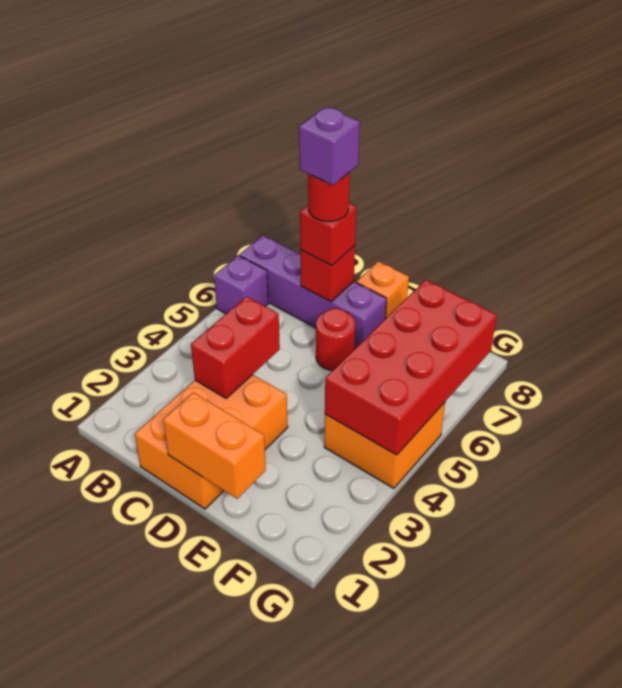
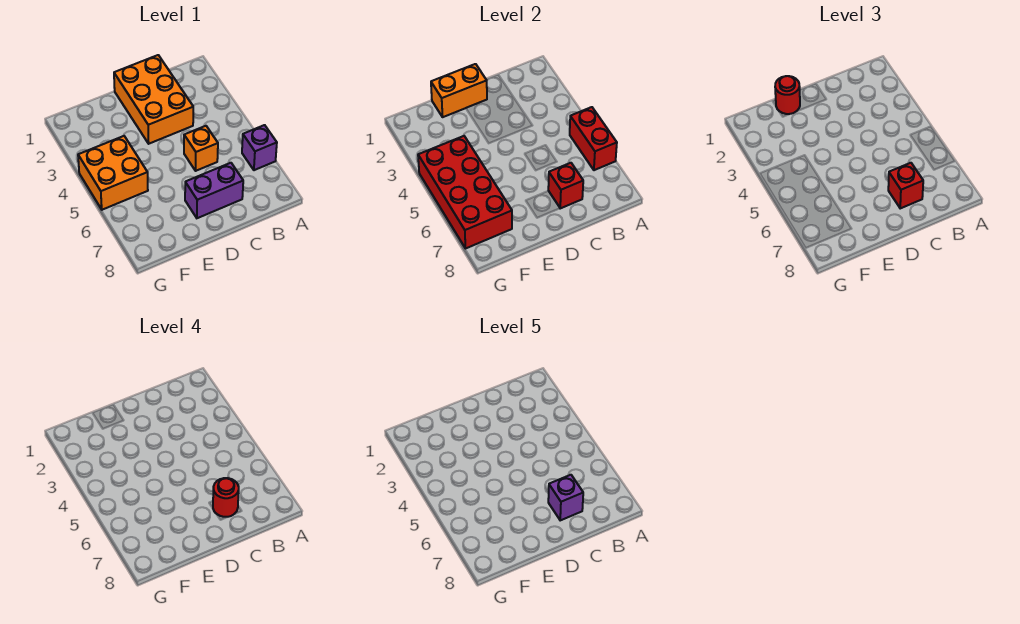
purple 1x4 brick [239,235,387,349] -> purple 1x2 brick [185,163,243,218]
red 1x2 brick [191,296,280,398] -> red 1x2 brick moved to [570,107,617,170]
red 1x1 round brick [316,308,355,371] -> red 1x1 round brick moved to [775,76,800,114]
orange 1x1 brick [356,261,409,319] -> orange 1x1 brick moved to [184,126,218,171]

